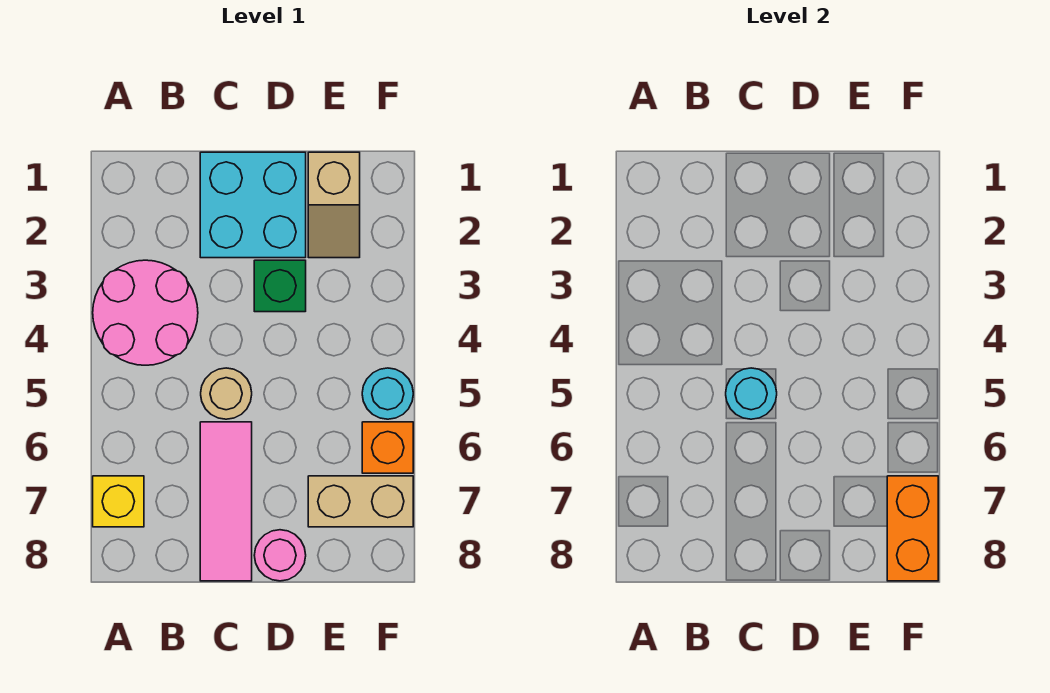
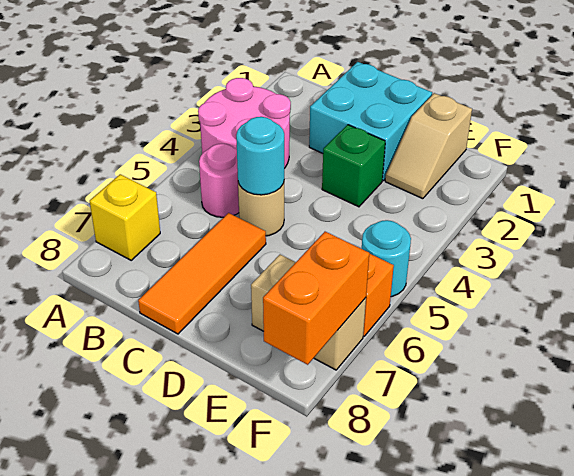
pink 1x3 tile [200,422,252,581] -> orange 1x3 tile [138,213,266,334]
pink 1x1 round brick [254,530,306,581] -> pink 1x1 round brick moved to [199,144,239,217]

